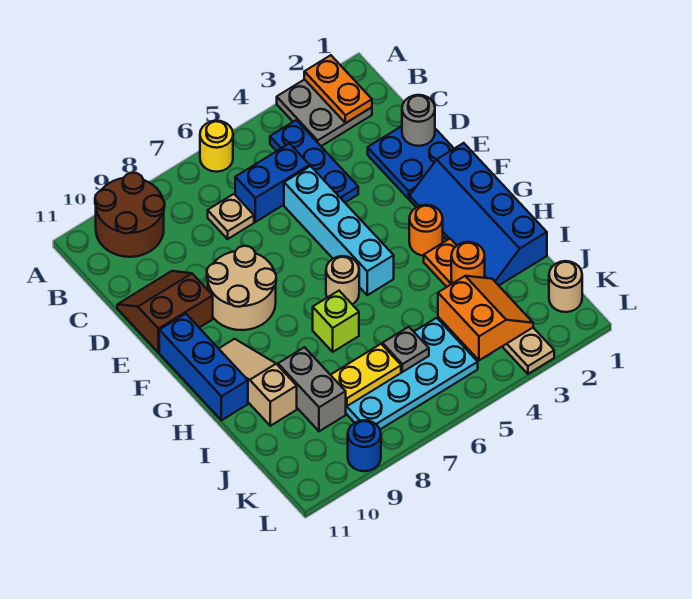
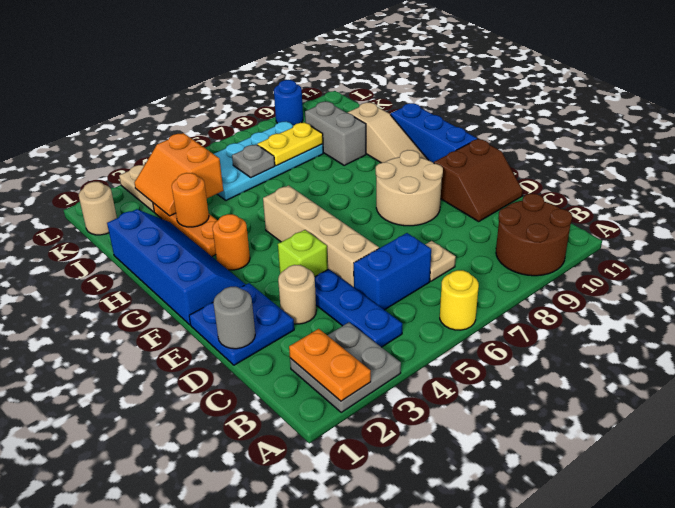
cyan 1x4 brick [284,166,394,295] -> tan 1x4 brick [263,185,379,287]
tan 1x1 round brick [326,256,359,305] -> tan 1x1 round brick moved to [278,265,316,324]
lime 1x1 brick [313,291,359,352] -> lime 1x1 brick moved to [278,230,328,277]

